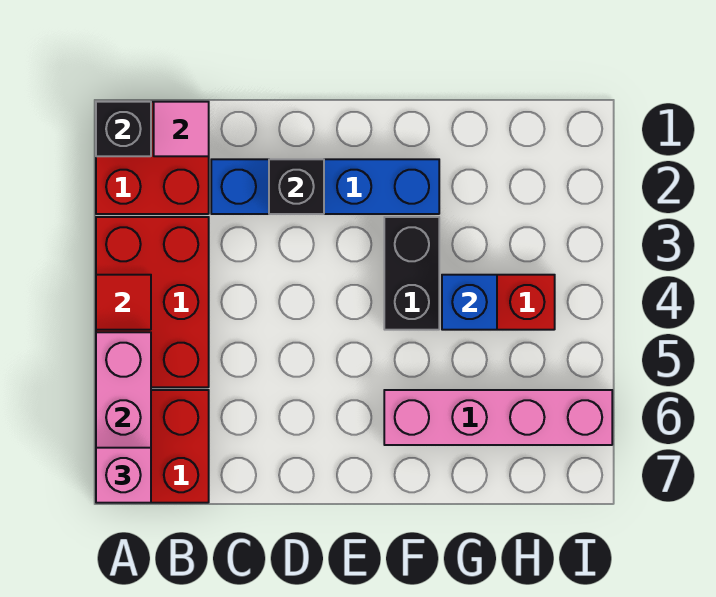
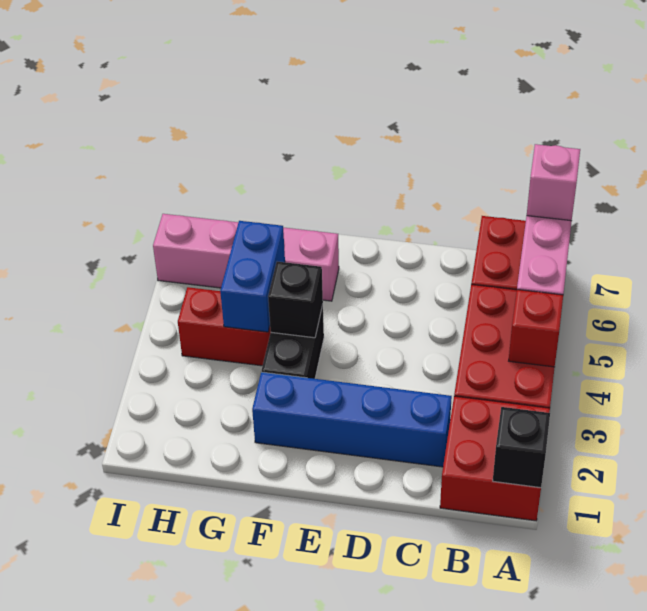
red 1x1 tile [96,275,151,330] -> red 1x1 brick [509,290,563,367]
pink 1x1 tile [154,102,209,156] -> none
black 1x1 brick [269,159,324,214] -> black 1x1 brick moved to [268,262,323,338]
blue 1x1 brick [442,275,497,330] -> blue 1x2 brick [220,221,285,332]

